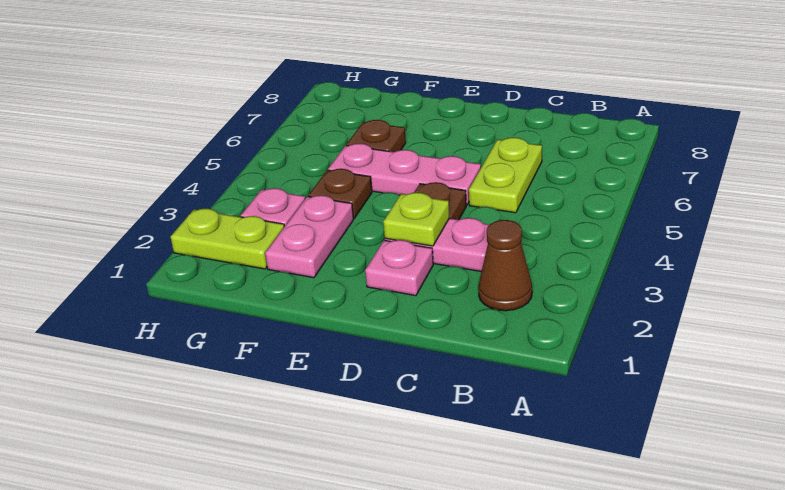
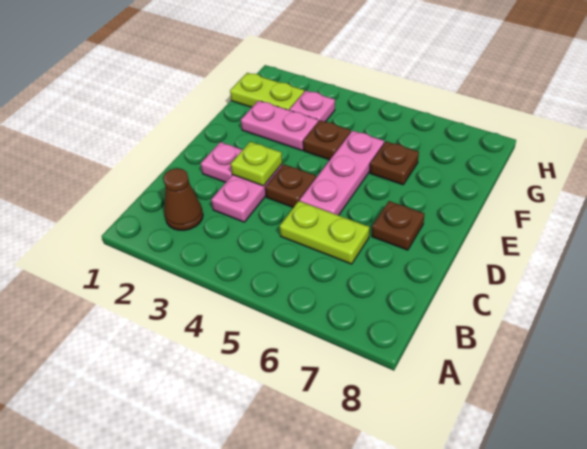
none -> brown 1x1 plate [372,201,425,250]
lime 1x2 plate [171,209,284,269] -> lime 1x2 plate turned to [230,73,304,110]

